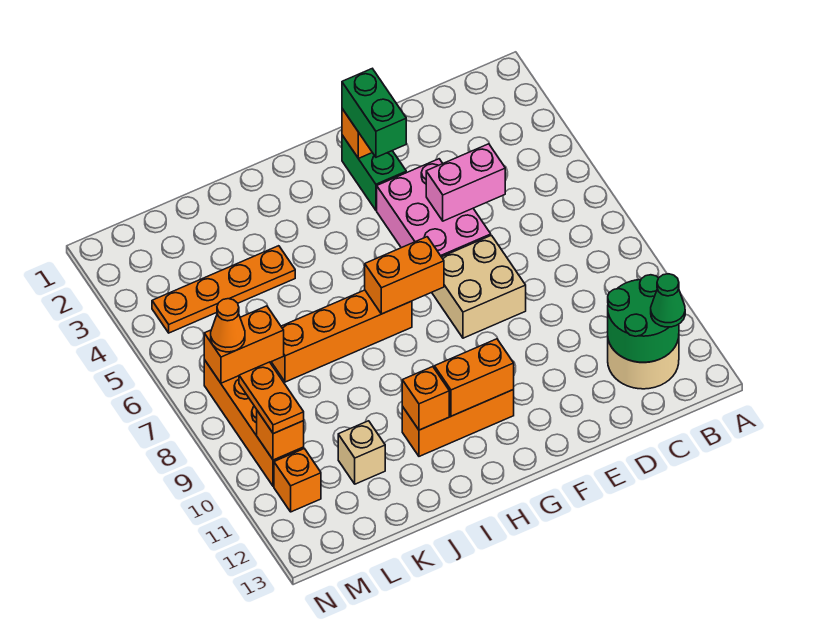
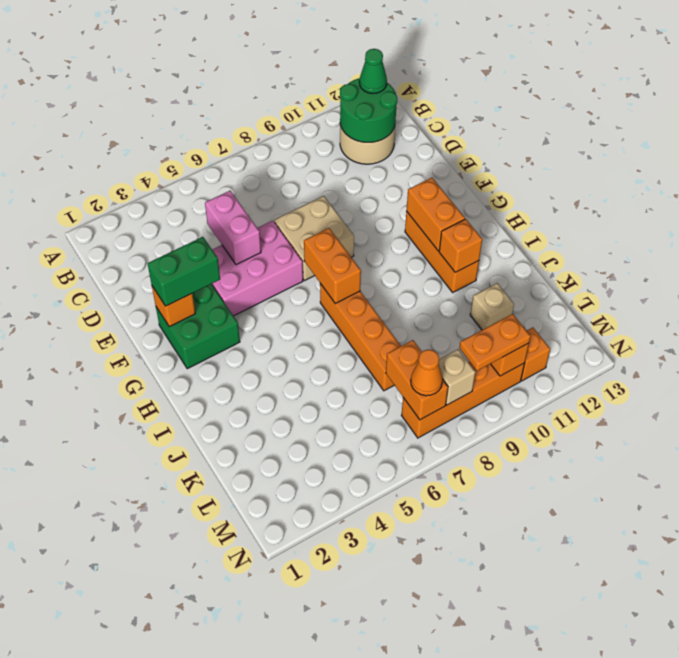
green 1x2 brick [342,135,406,210] -> green 2x2 brick [155,284,240,369]
orange 1x4 plate [152,246,295,333] -> none
none -> tan 1x1 brick [438,349,475,405]

